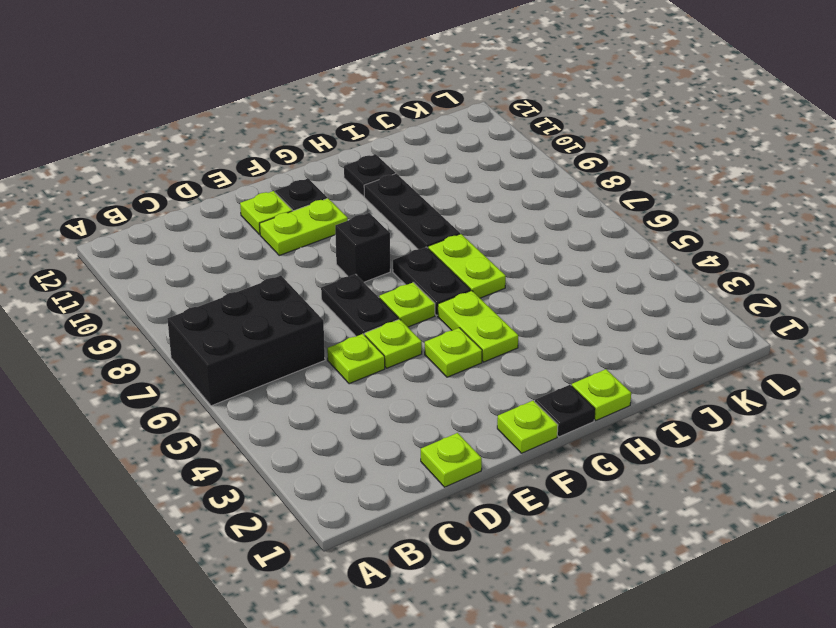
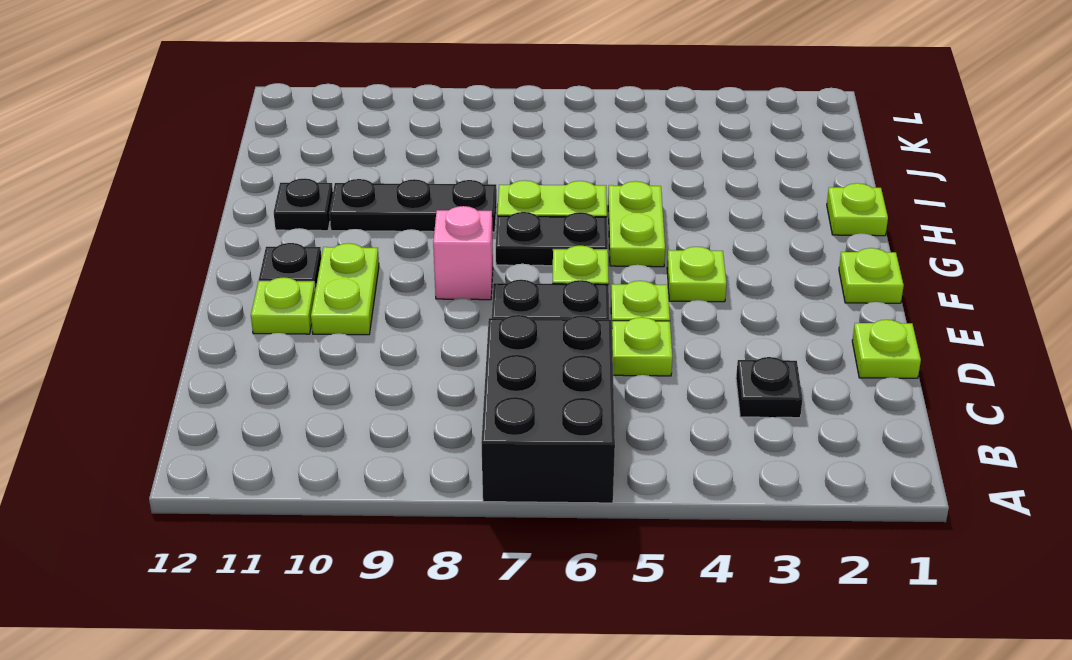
black 1x1 brick [335,213,390,282] -> pink 1x1 brick [433,206,493,300]
black 1x1 plate [535,385,595,437] -> black 1x1 plate moved to [736,357,803,418]
lime 1x2 plate [438,291,518,362] -> lime 1x2 plate turned to [608,181,665,267]

